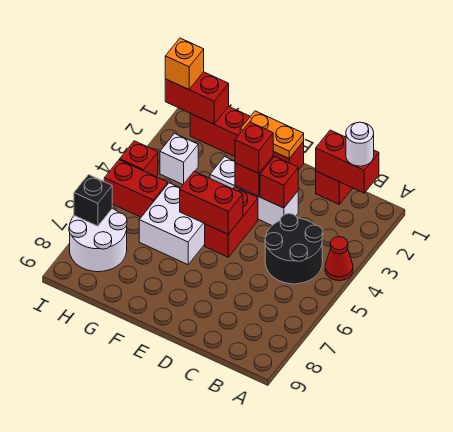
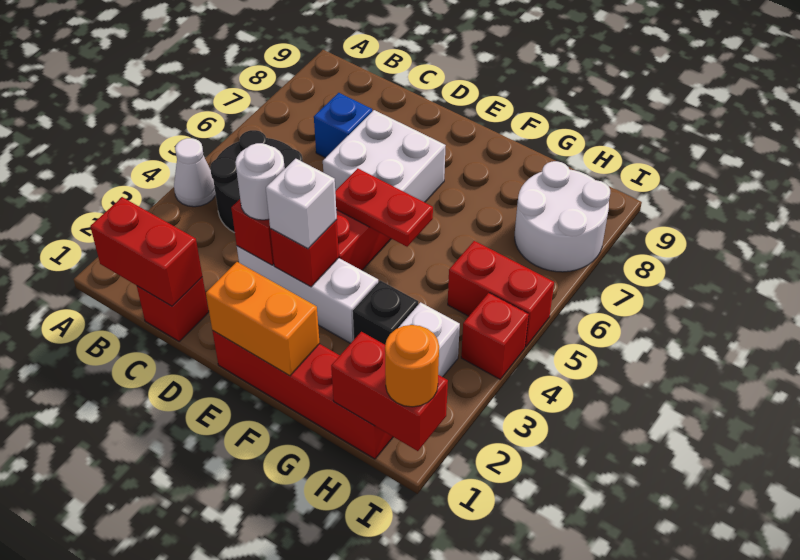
red 1x1 cone [325,237,353,281] -> white 1x1 cone [174,138,216,207]
white 1x1 round brick [346,122,374,166] -> white 1x1 round brick moved to [235,143,285,220]
none -> blue 1x1 brick [314,93,372,158]
orange 1x2 plate [240,111,304,159] -> orange 1x2 brick [206,262,320,376]
red 1x1 brick [235,122,273,174] -> white 1x1 brick [266,159,337,249]
red 1x2 brick [180,171,243,234] -> red 1x2 plate [335,168,433,247]
white 2x2 brick [139,183,205,265] -> white 2x2 brick moved to [323,110,446,202]
orange 1x1 brick [165,38,204,90] -> orange 1x1 round brick [385,325,439,407]
black 1x1 brick [74,175,112,226] -> black 1x1 brick moved to [353,281,418,345]

